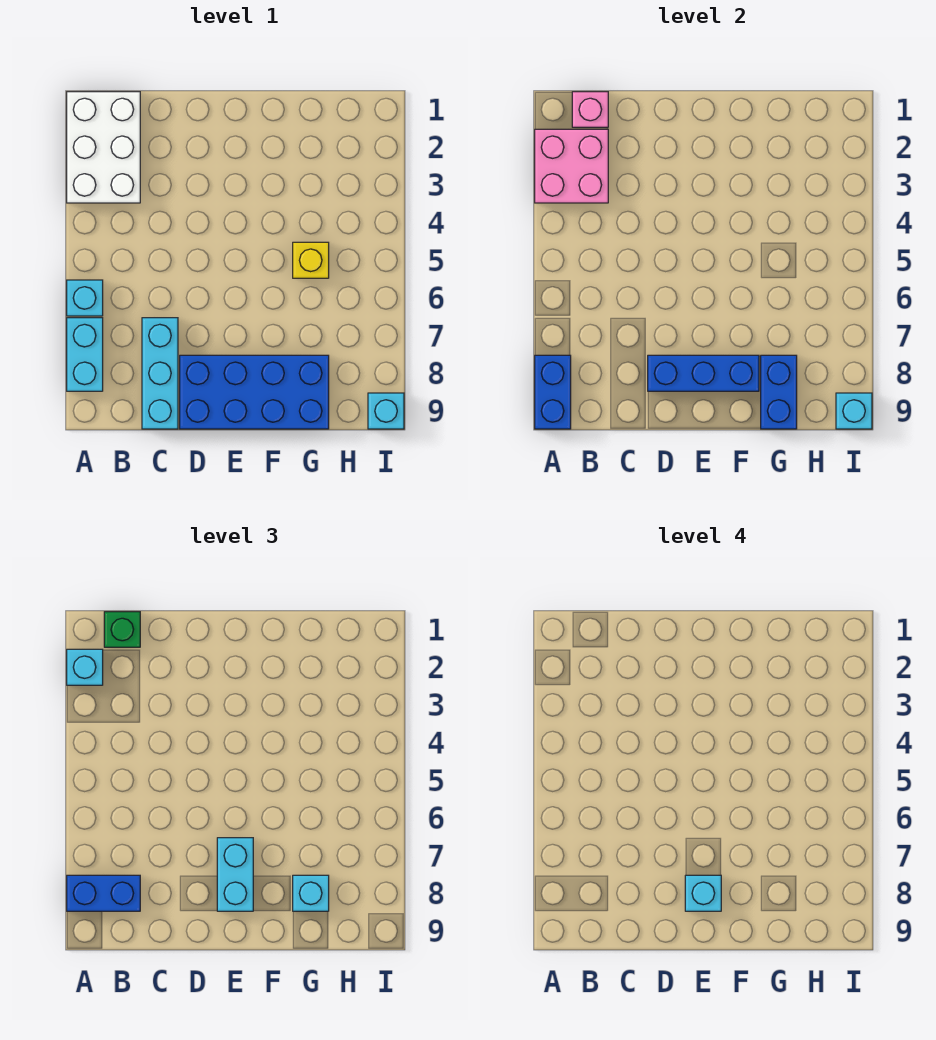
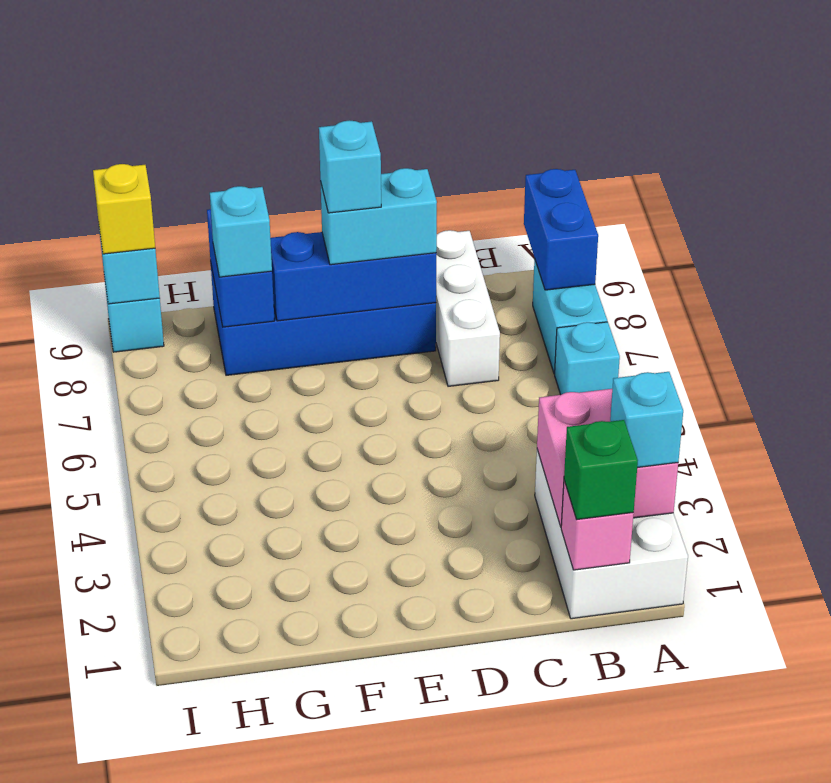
blue 1x2 brick [67,875,140,911] -> none
cyan 1x3 brick [142,318,178,429] -> white 1x3 brick [436,230,500,386]
cyan 1x2 brick [217,838,253,911] -> cyan 1x2 brick turned to [321,168,437,265]
yellow 1x1 brick [293,242,329,278] -> yellow 1x1 brick moved to [93,164,155,254]

